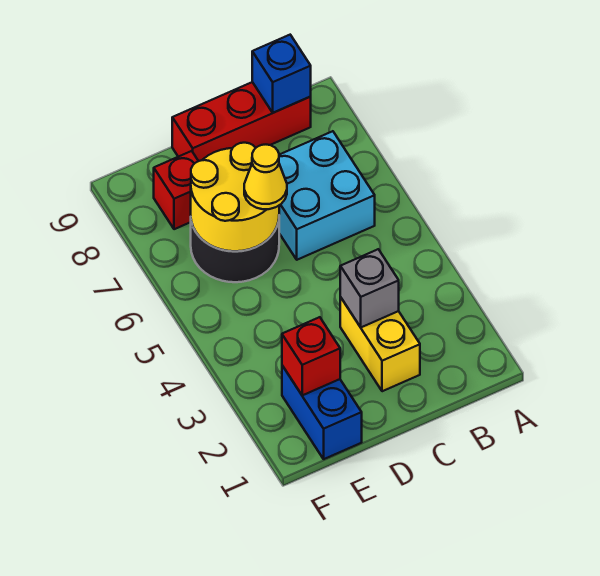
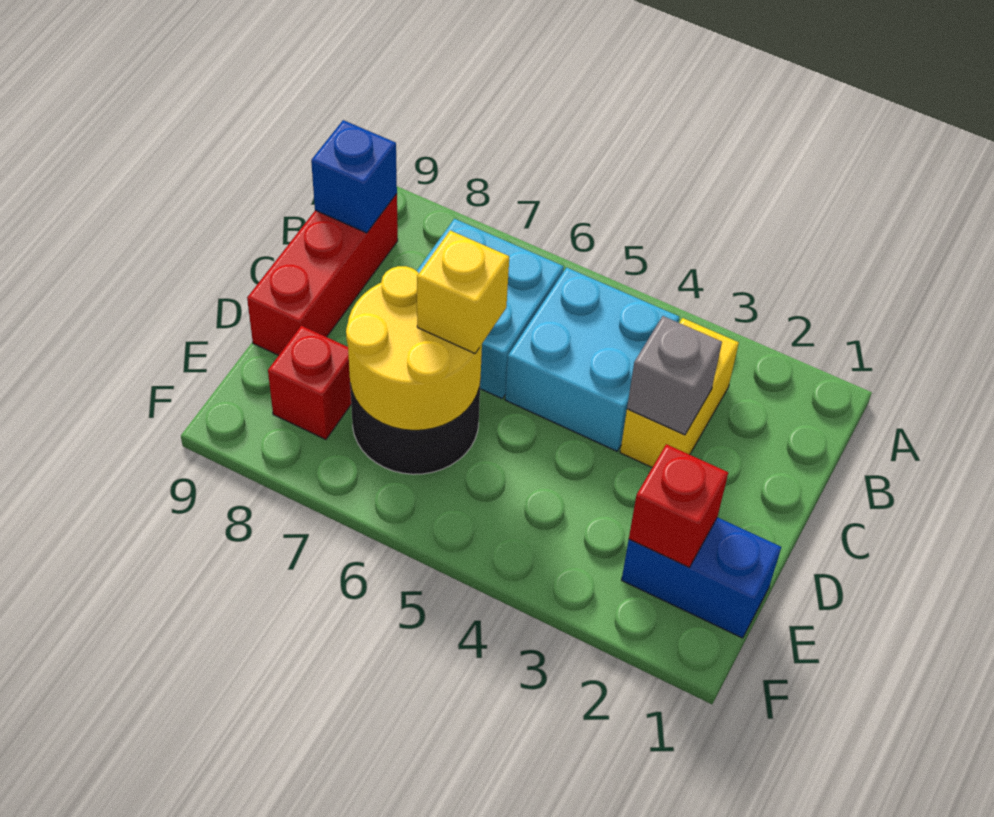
none -> cyan 2x2 brick [505,268,679,451]
yellow 1x2 brick [340,297,420,391] -> yellow 1x2 brick turned to [620,318,739,467]
yellow 1x1 cone [244,145,287,209] -> yellow 1x1 brick [417,230,509,353]

